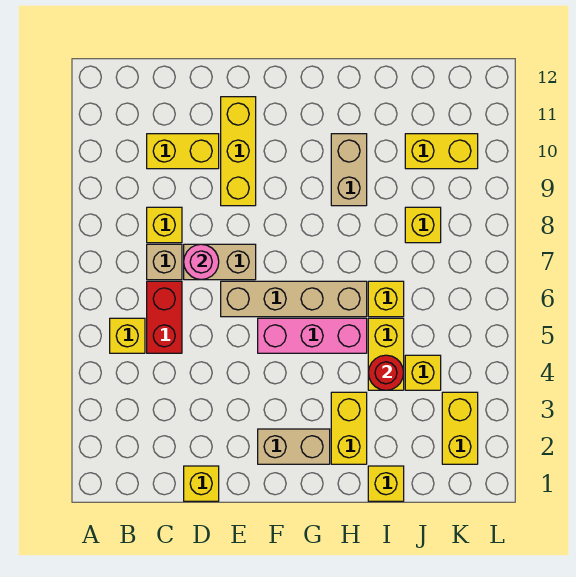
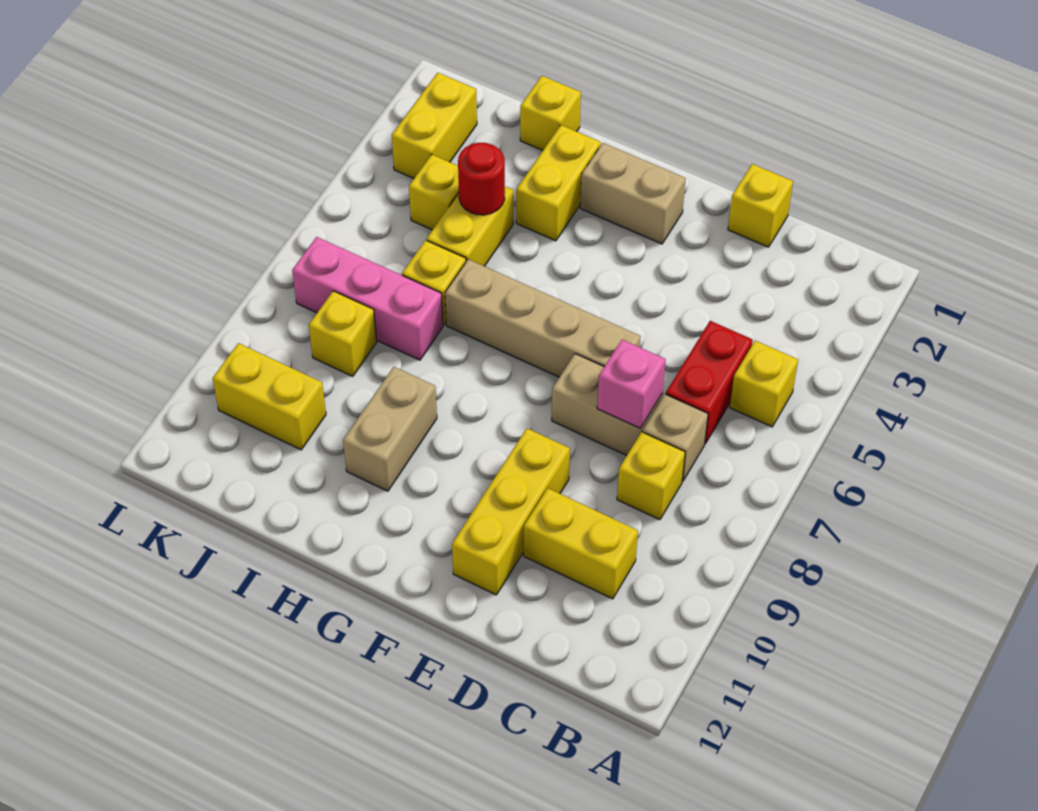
pink 1x1 round brick [184,244,219,280] -> pink 1x1 brick [597,340,666,429]
pink 1x3 brick [258,318,367,353] -> pink 1x3 brick moved to [292,237,443,360]

